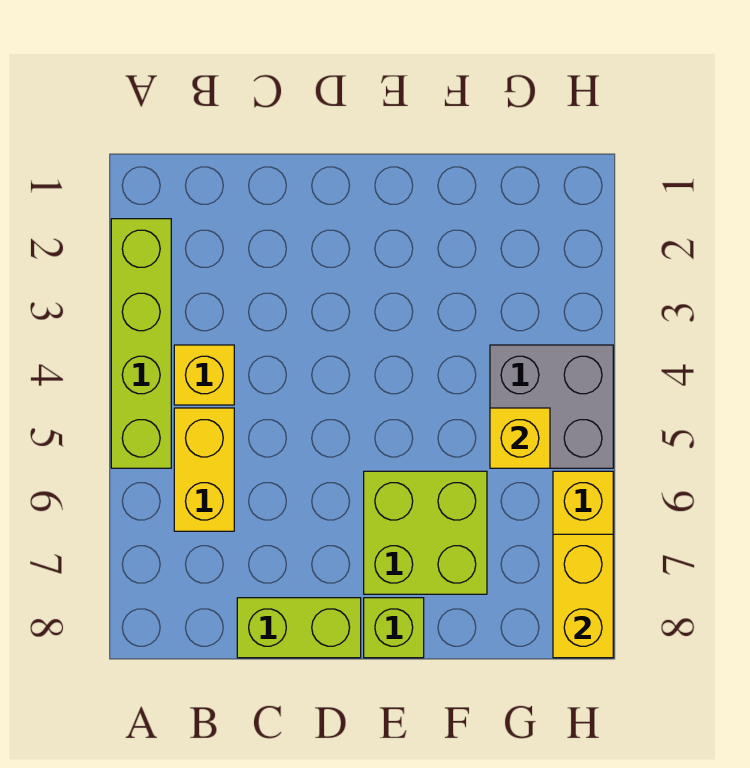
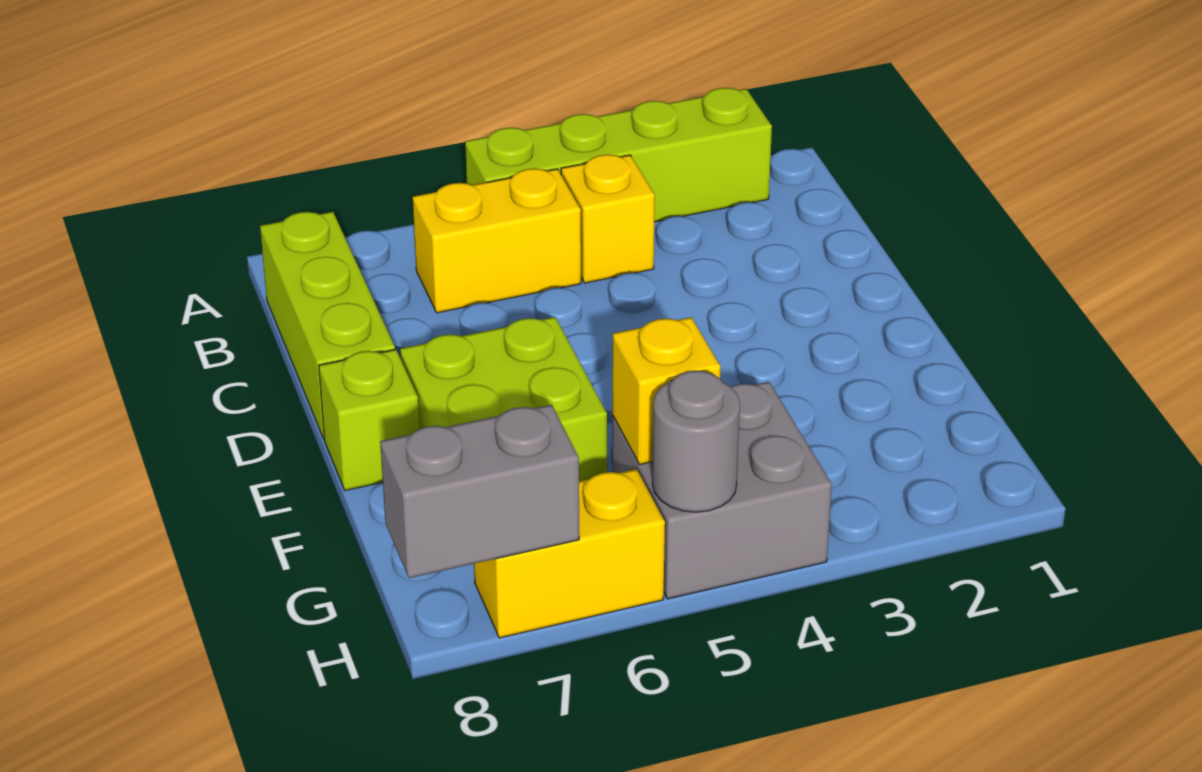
lime 1x2 brick [237,598,361,658] -> lime 1x3 brick [260,212,395,439]
none -> grey 1x1 round brick [652,371,740,512]
yellow 1x2 brick [553,534,613,658] -> grey 1x2 brick [380,405,579,578]

